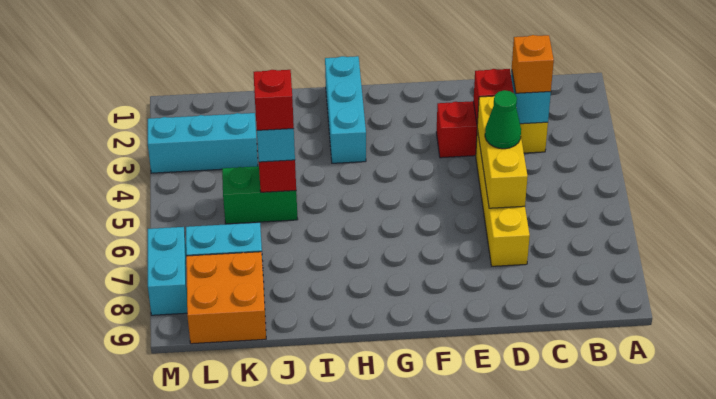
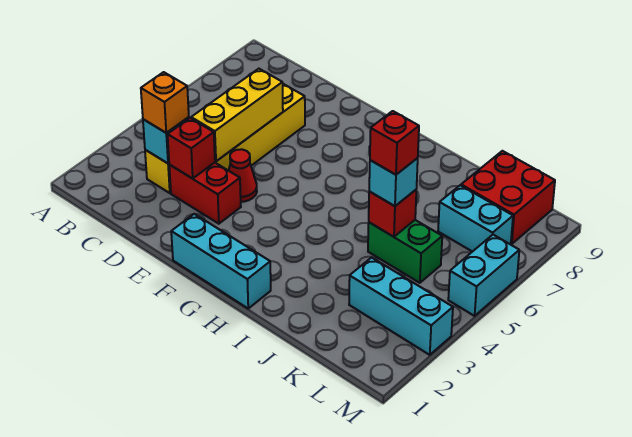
green 1x1 cone [485,90,521,149] -> none
none -> red 1x1 cone [229,149,257,202]
cyan 1x3 brick [325,56,366,163] -> cyan 1x3 brick turned to [171,214,271,308]
orange 2x2 brick [186,252,266,344] -> red 2x2 brick [461,151,555,244]
cyan 1x2 brick [148,227,187,315] -> cyan 1x2 brick moved to [448,235,519,316]

